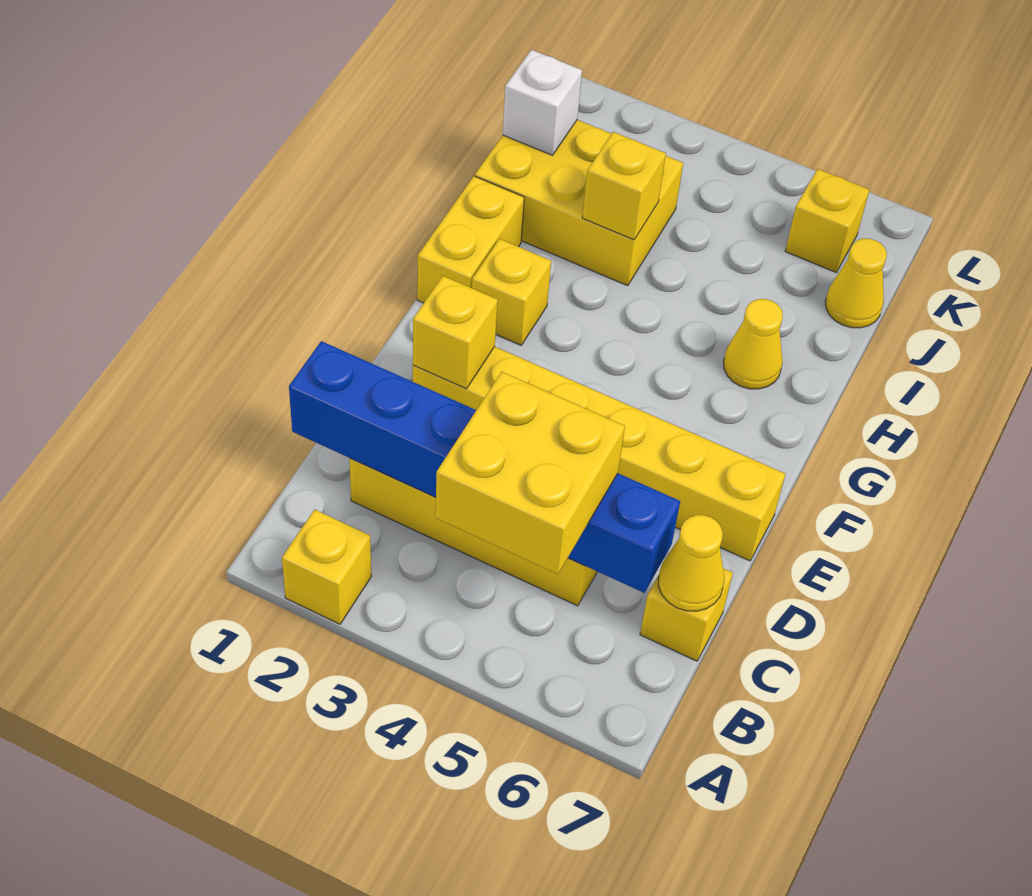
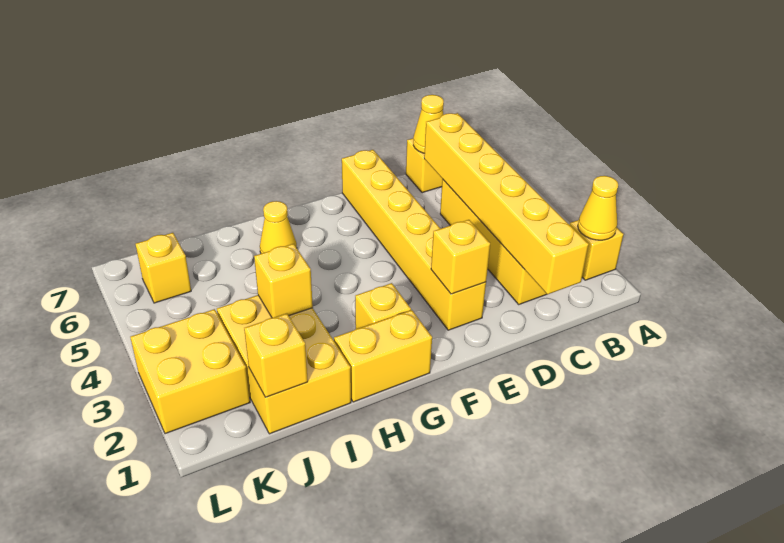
yellow 2x2 brick [435,372,625,574] -> yellow 2x2 brick moved to [130,309,250,434]
blue 1x6 brick [289,341,680,593] -> yellow 1x6 brick [424,113,589,294]
white 1x1 brick [503,50,582,155] -> yellow 1x1 brick [244,314,308,397]
yellow 1x1 cone [825,239,887,328] -> yellow 1x1 cone moved to [578,176,618,240]

